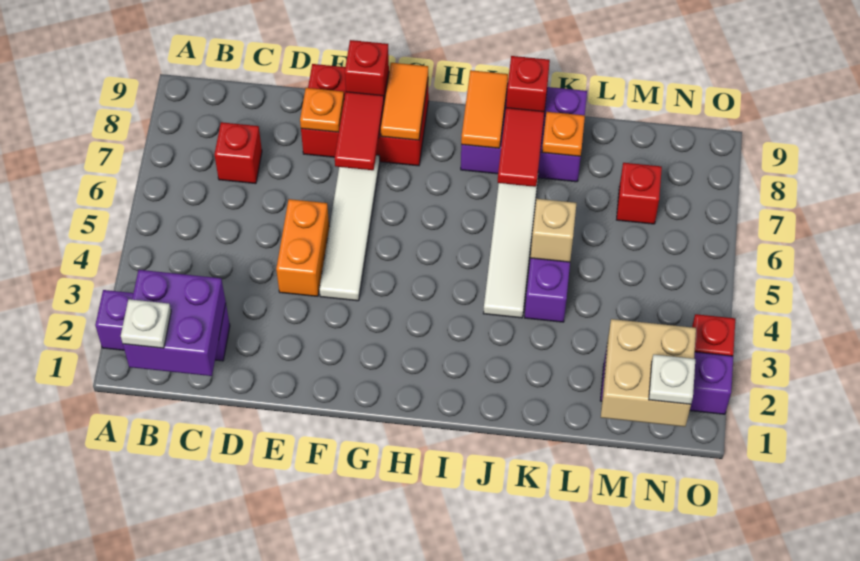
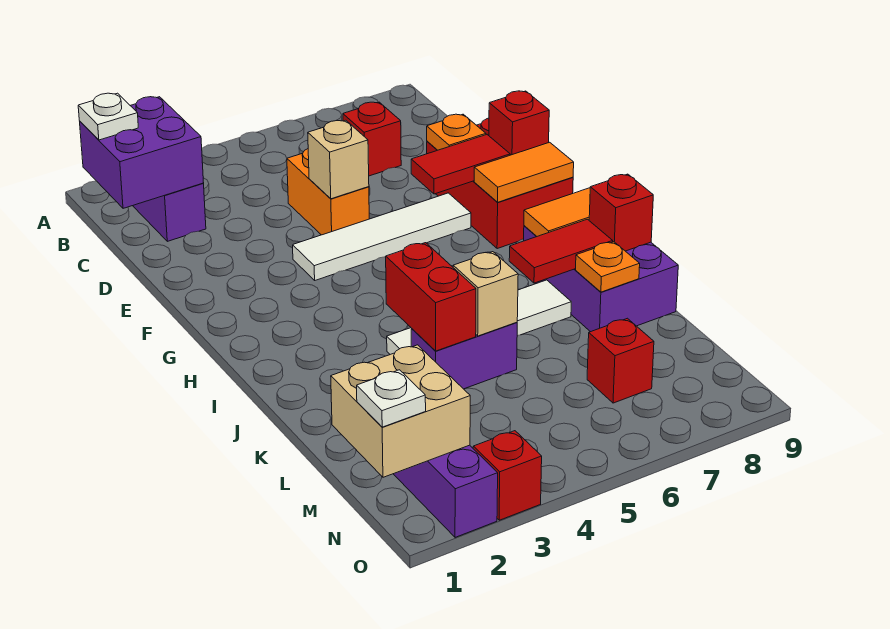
orange 1x2 brick [276,199,329,296] -> orange 1x2 brick turned to [287,149,369,235]
none -> tan 1x1 brick [308,120,369,199]
none -> red 1x2 brick [386,243,476,351]

